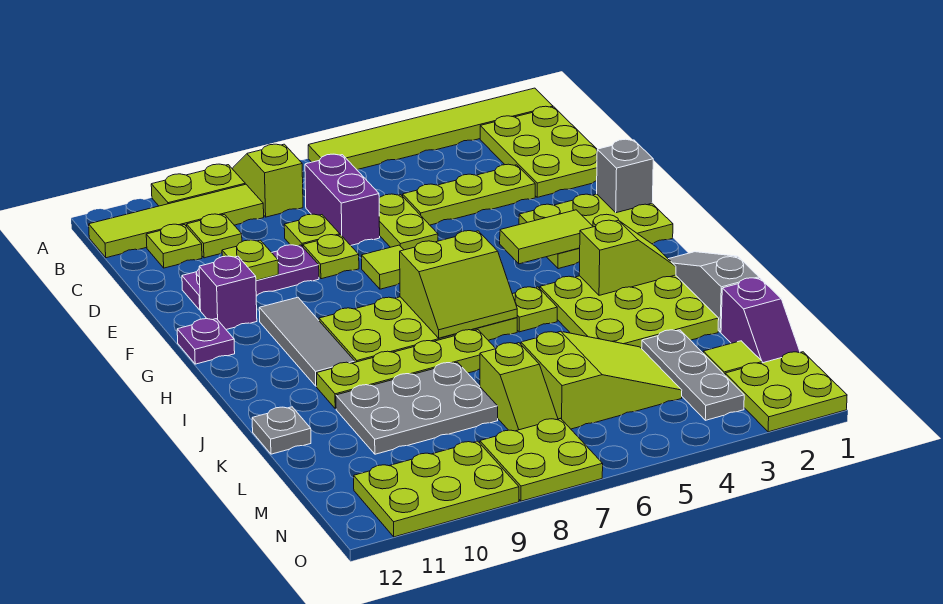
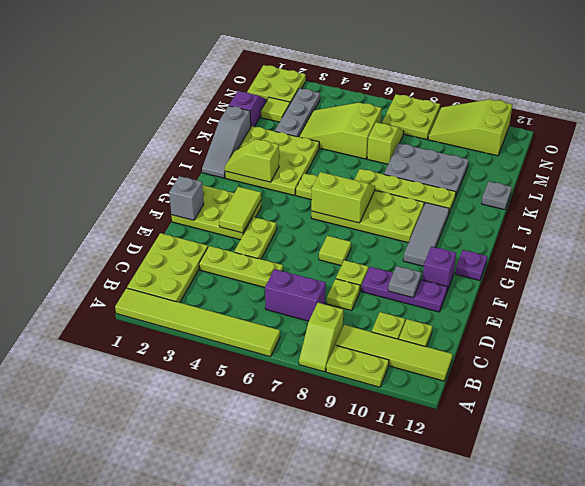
purple 1x2 brick [305,154,380,245] -> purple 1x2 brick turned to [265,269,326,321]
lime 1x2 plate [379,194,438,250] -> lime 1x2 plate moved to [234,217,277,259]
lime 1x1 plate [222,240,278,280] -> grey 1x1 plate [388,266,421,298]
lime 1x2 tile [500,210,593,264] -> lime 1x2 tile turned to [219,186,261,233]
lime 2x3 plate [354,441,519,537] -> lime 2x3 slope [428,99,512,156]

